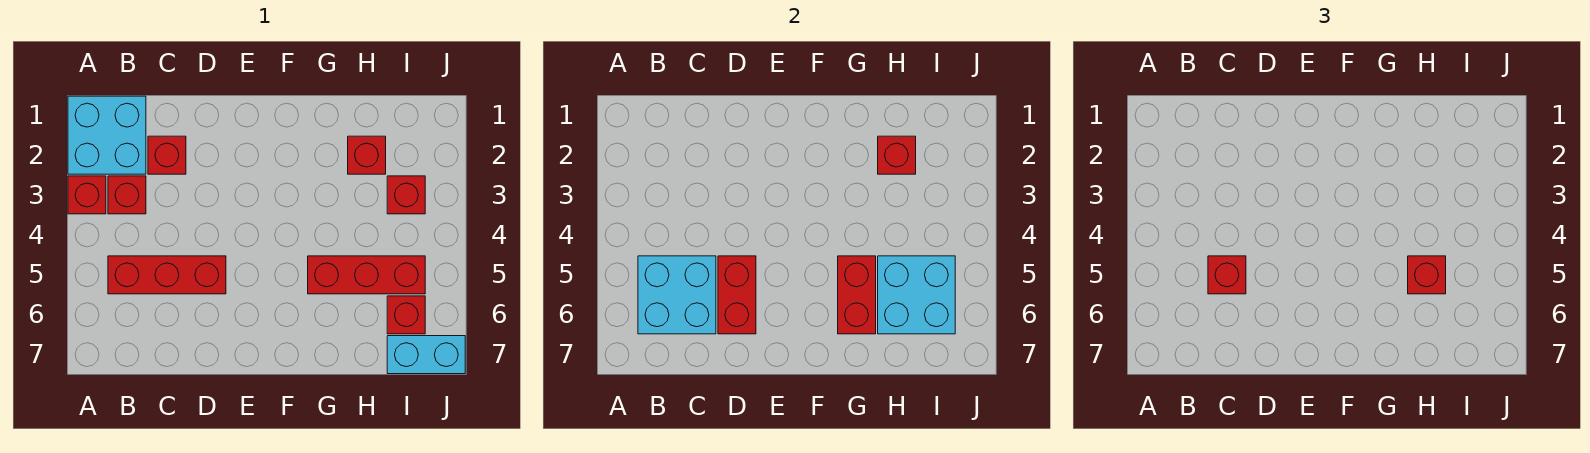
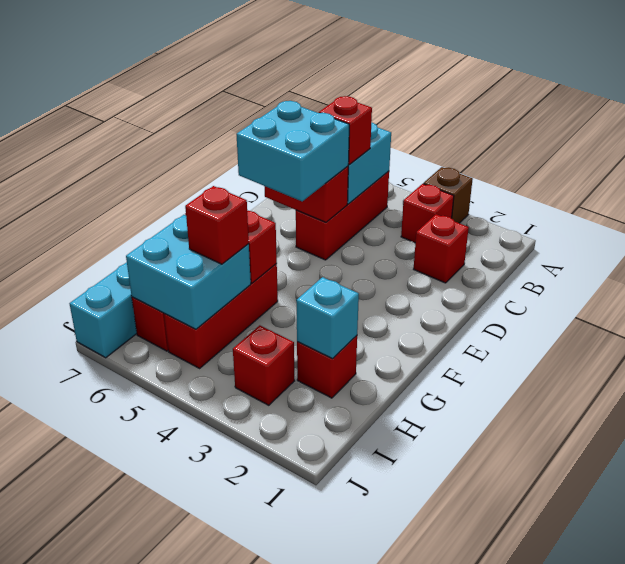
cyan 2x2 brick [68,96,146,174] -> cyan 2x2 brick moved to [236,101,349,201]
red 1x1 brick [68,176,106,214] -> brown 1x1 brick [423,167,473,223]
red 1x1 brick [878,136,916,174] -> cyan 1x1 brick [296,277,359,359]

